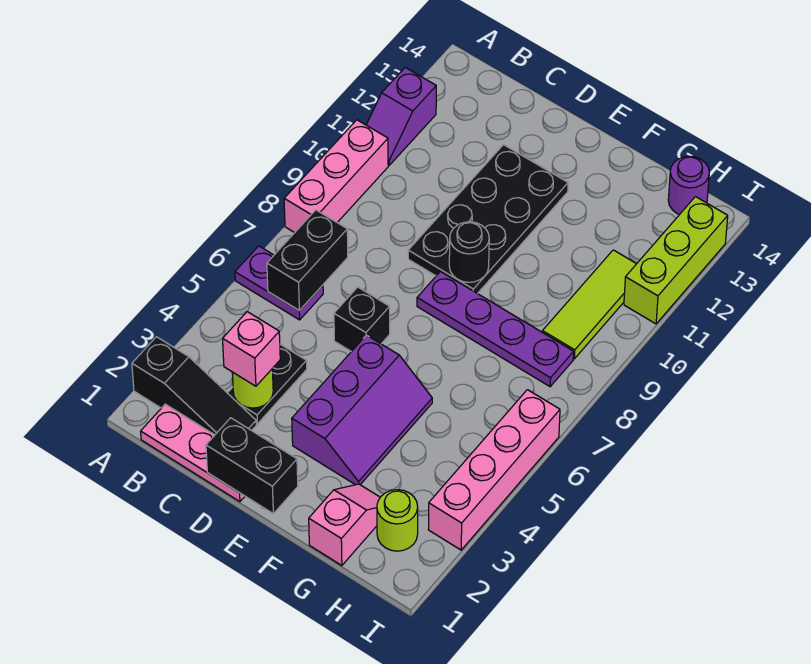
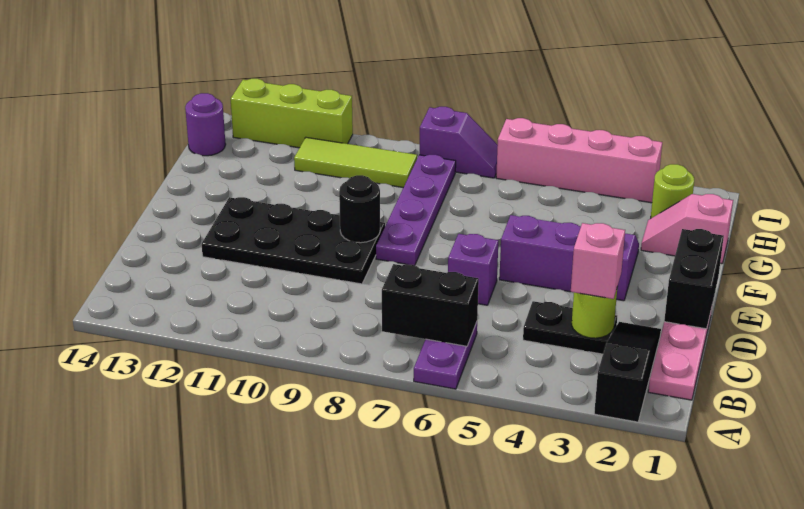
pink 1x3 brick [284,120,388,233] -> none
purple 1x2 slope [367,67,436,165] -> purple 1x2 slope moved to [419,107,498,178]
black 1x1 brick [334,287,390,352] -> purple 1x1 brick [448,234,499,305]

